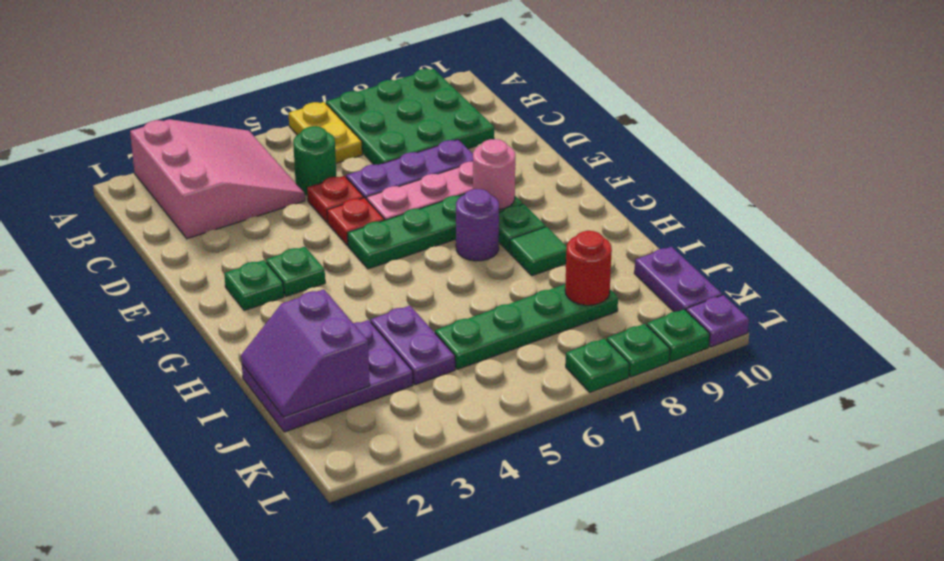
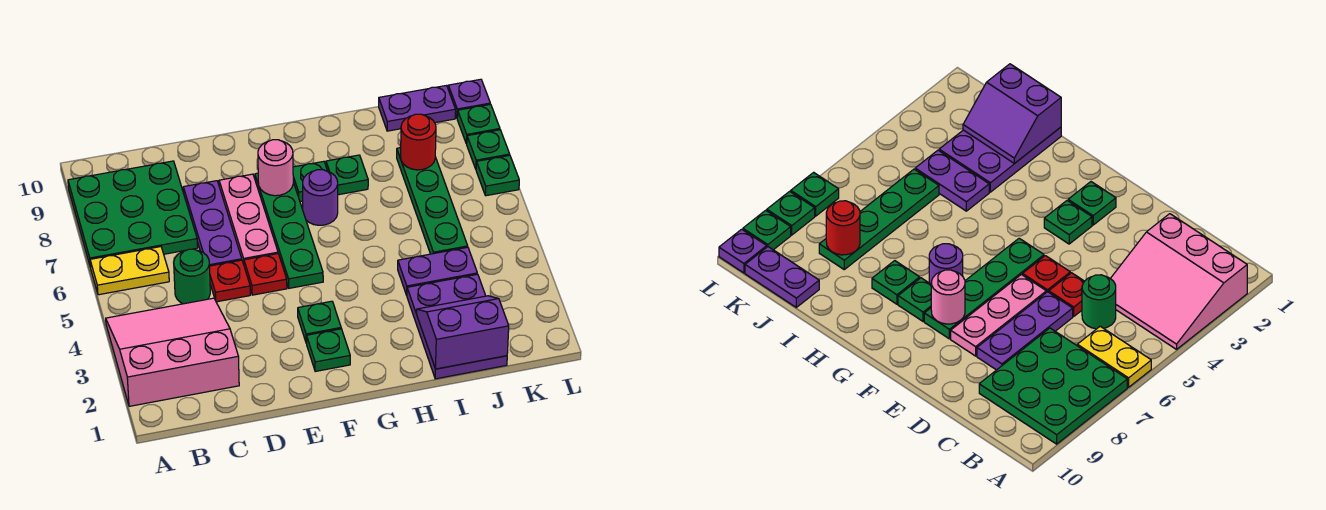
green 1x1 tile [510,227,567,276] -> green 1x1 plate [326,155,368,195]
purple 2x2 slope [241,289,370,417] -> purple 2x2 slope turned to [417,296,509,369]

